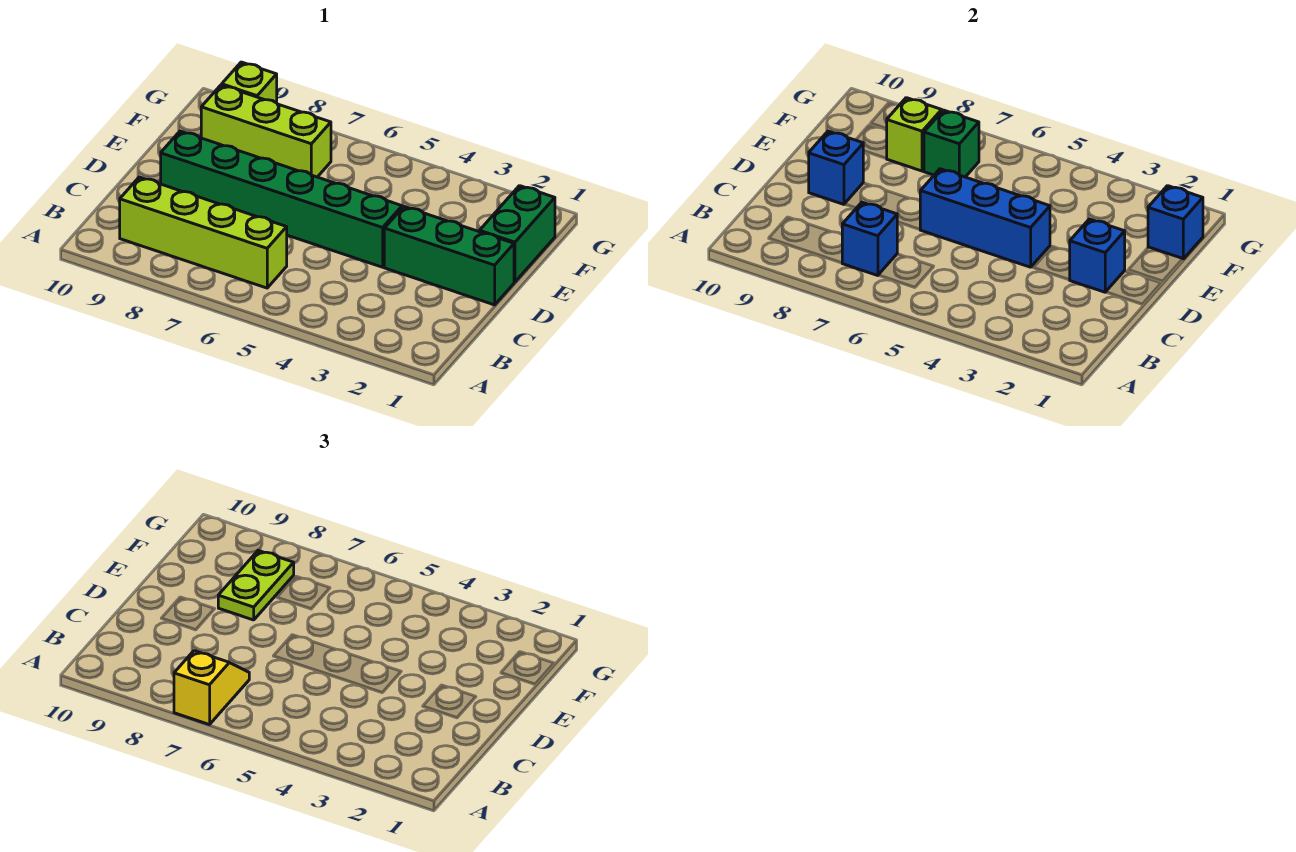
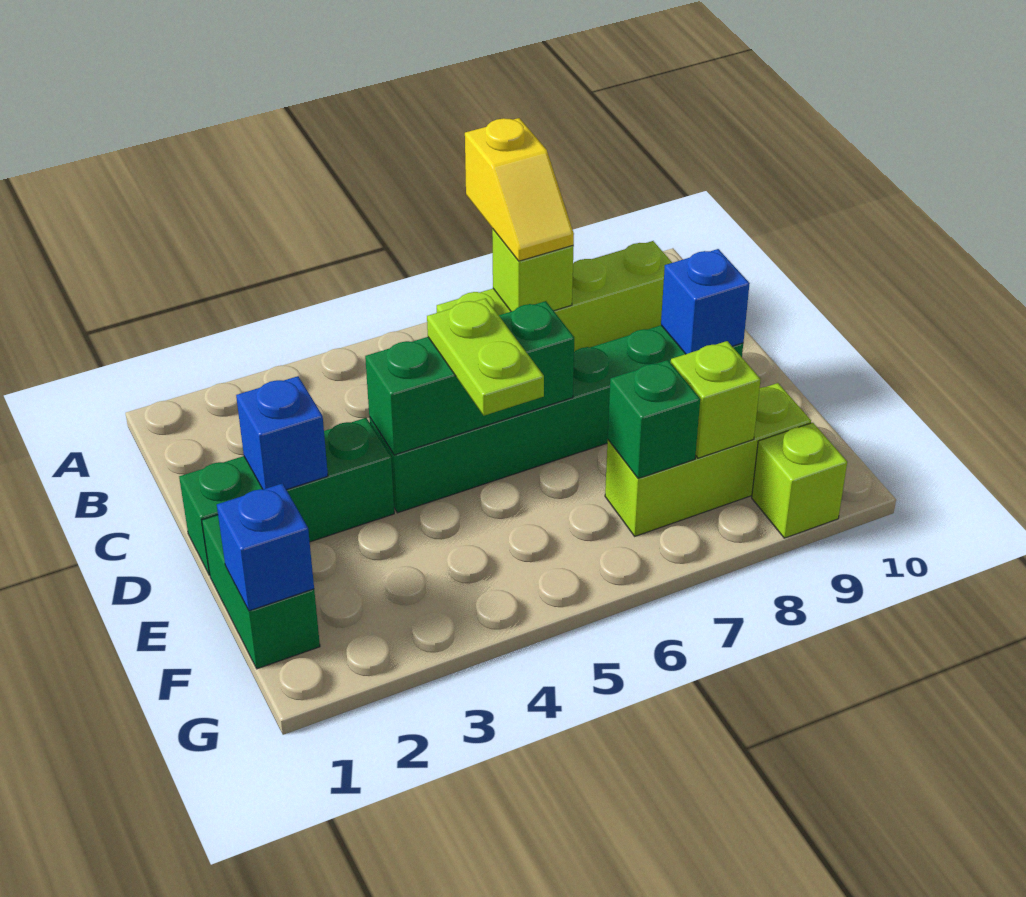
blue 1x1 brick [842,202,897,276] -> lime 1x1 brick [492,229,574,312]
blue 1x3 brick [920,169,1050,267] -> green 1x3 brick [365,301,574,455]
lime 1x2 plate [218,550,294,620] -> lime 1x2 plate moved to [427,298,544,415]

